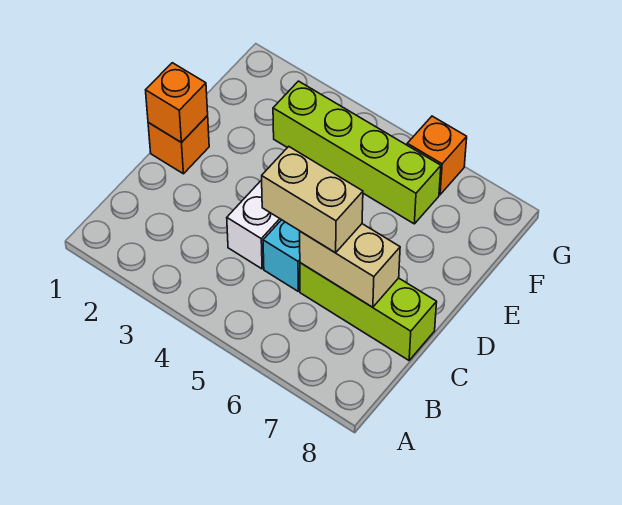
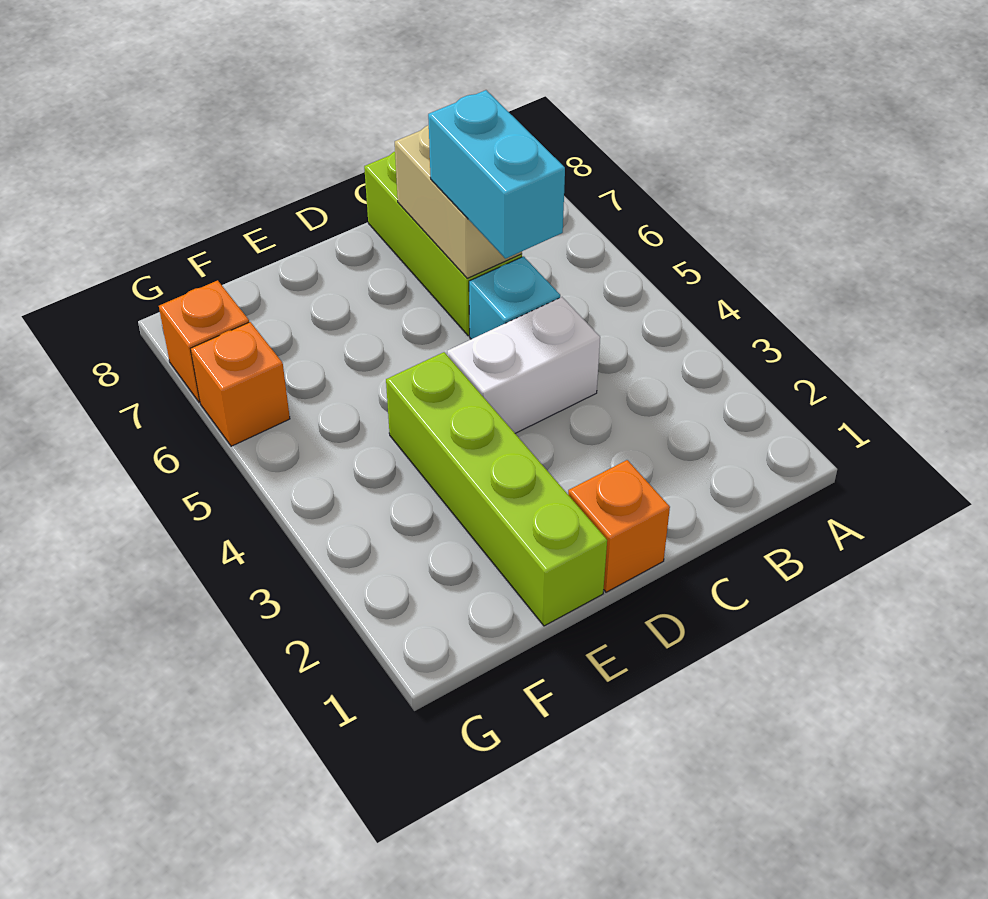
tan 1x2 brick [262,146,363,253] -> cyan 1x2 brick [428,90,565,259]
orange 1x1 brick [146,63,208,143] -> orange 1x1 brick moved to [159,280,249,402]
lime 1x4 brick [273,81,441,224] -> lime 1x4 brick moved to [386,352,607,626]

